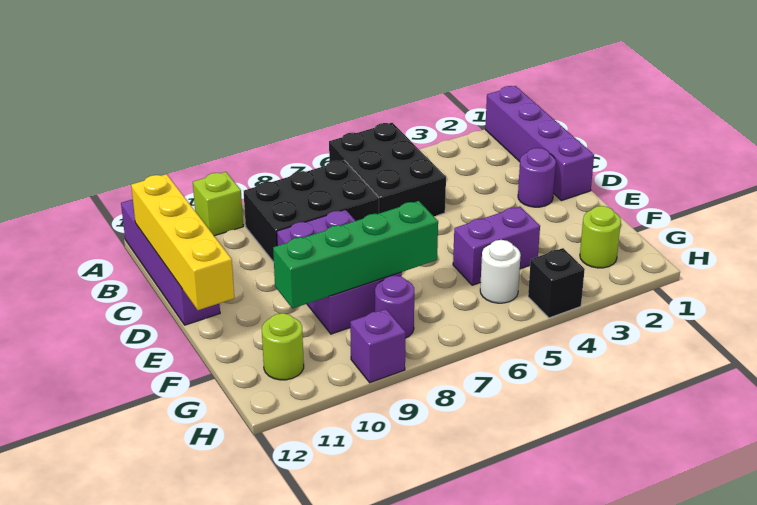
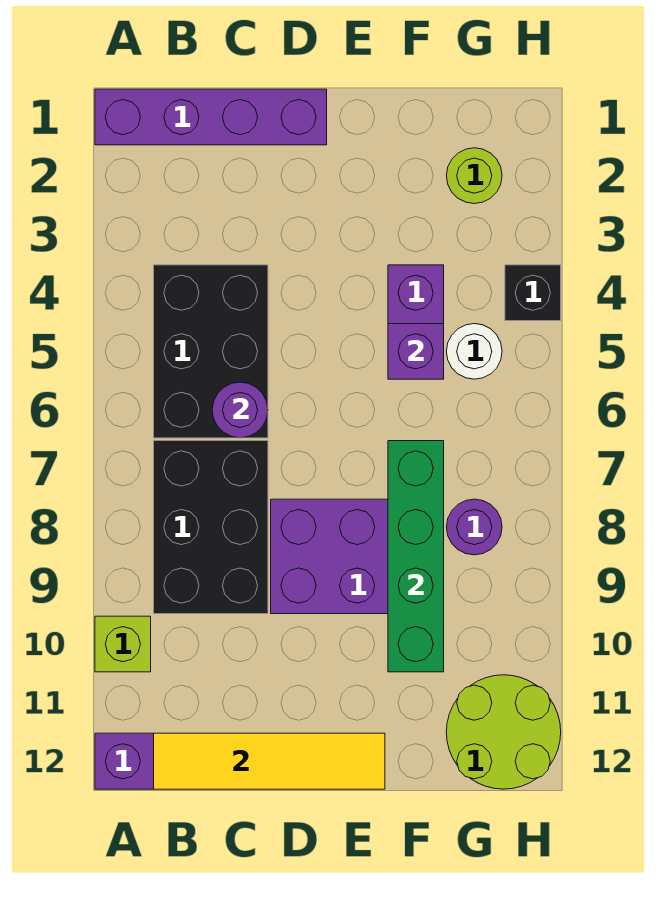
black 2x3 brick [329,123,446,216] -> black 2x3 brick turned to [154,265,268,438]
yellow 1x4 brick [131,174,234,310] -> yellow 1x4 tile [154,733,385,789]
purple 1x1 round brick [518,148,556,207] -> purple 1x1 round brick moved to [212,382,268,438]
lime 1x1 round brick [262,313,304,380] -> lime 2x2 round brick [446,675,561,789]
purple 1x1 brick [350,309,406,383] -> purple 1x1 brick moved to [388,324,444,379]

